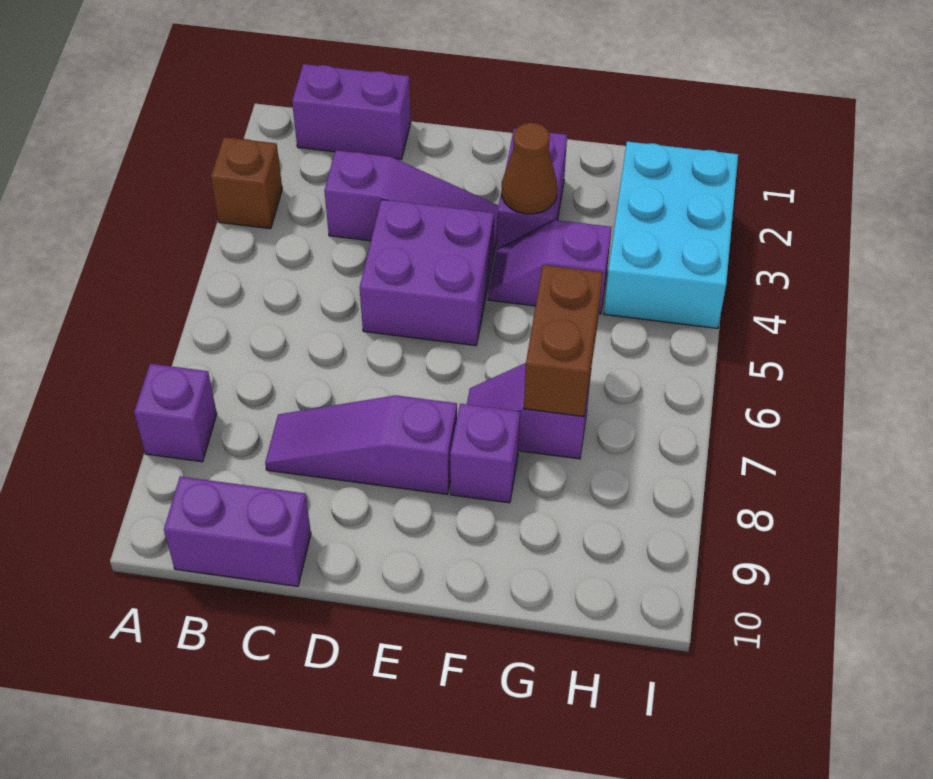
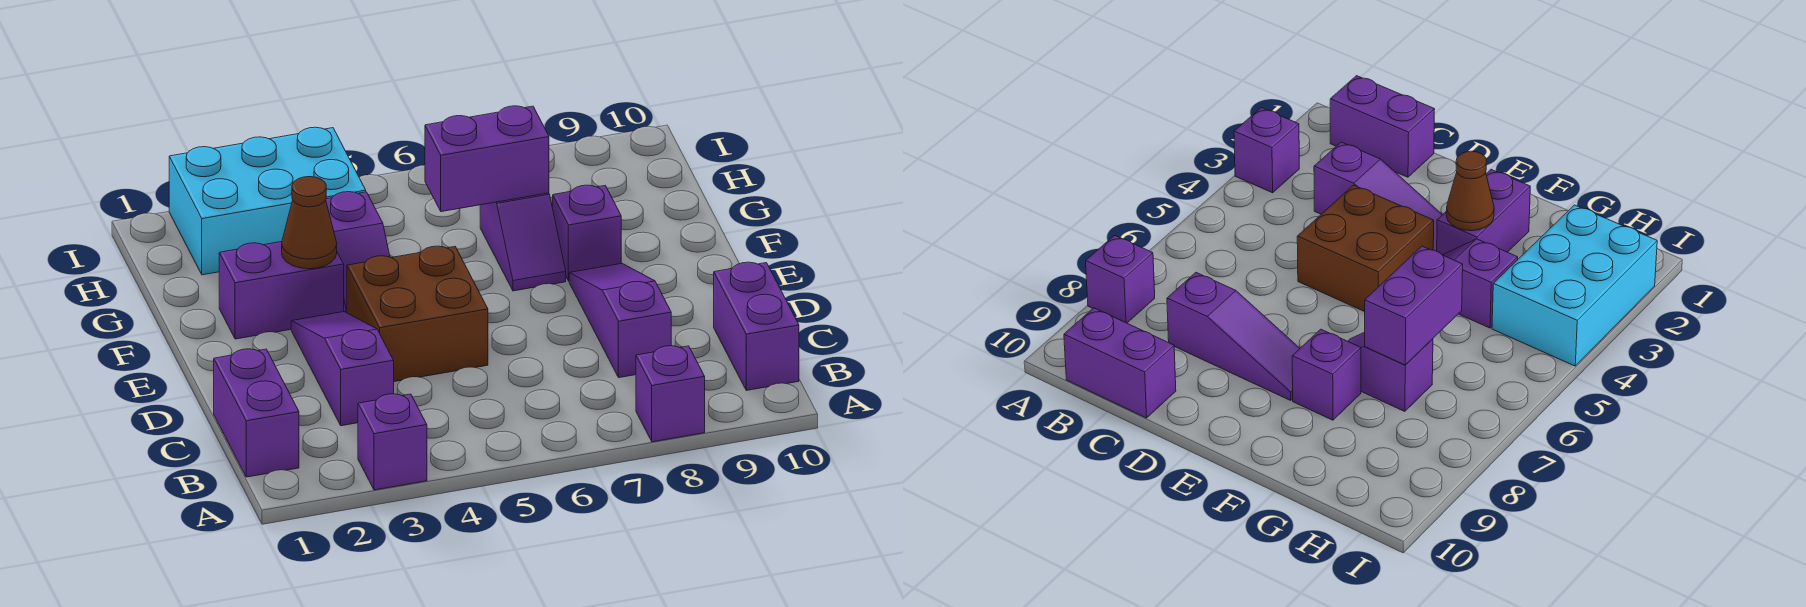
brown 1x1 brick [211,137,282,229] -> purple 1x1 brick [358,394,427,490]
purple 1x3 slope [265,395,457,494] -> purple 1x3 slope turned to [569,263,671,378]
purple 2x2 brick [360,199,494,346] -> brown 2x2 brick [347,246,488,382]
brown 1x2 brick [524,265,603,417] -> purple 1x2 brick [425,106,549,212]

